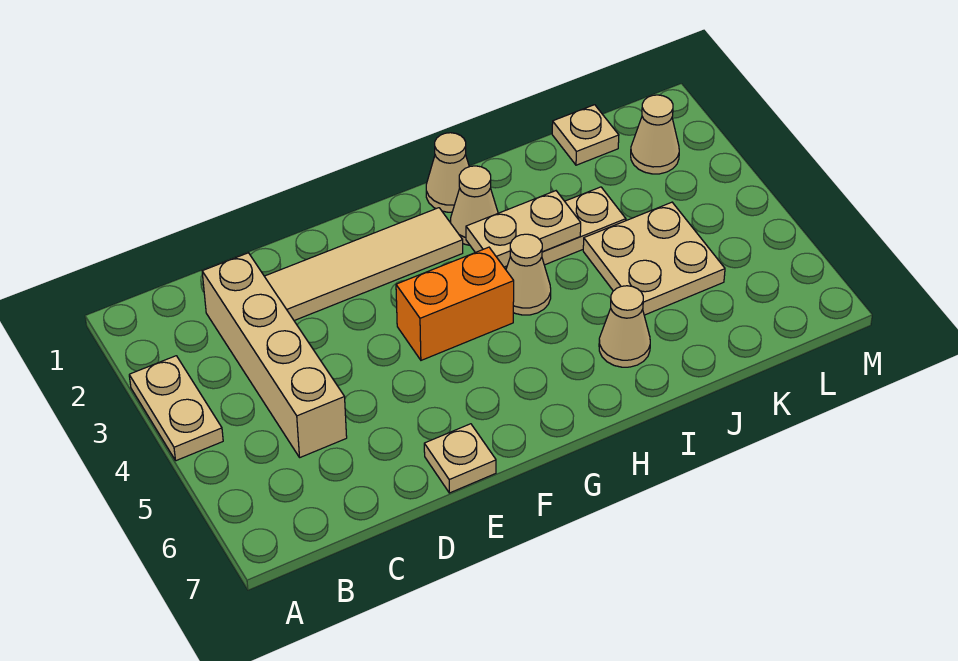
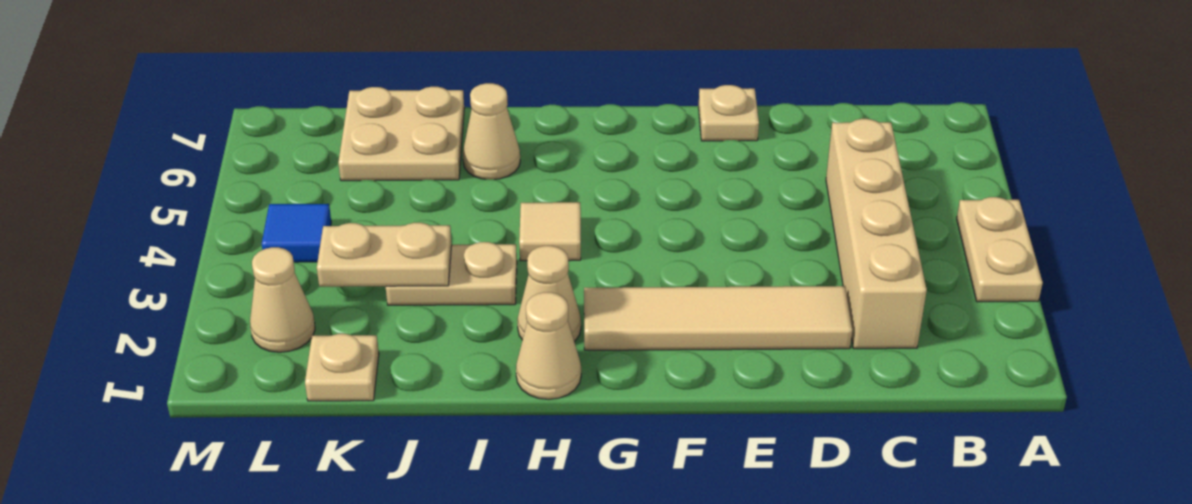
orange 1x2 brick [396,247,514,360] -> none
tan 1x2 plate [466,191,581,267] -> tan 1x2 plate moved to [317,223,452,287]
tan 1x1 cone [506,234,551,315] -> tan 1x1 tile [519,202,581,261]
tan 2x2 plate [583,202,725,315] -> tan 2x2 plate moved to [338,87,464,181]
none -> blue 1x1 tile [262,204,331,262]

